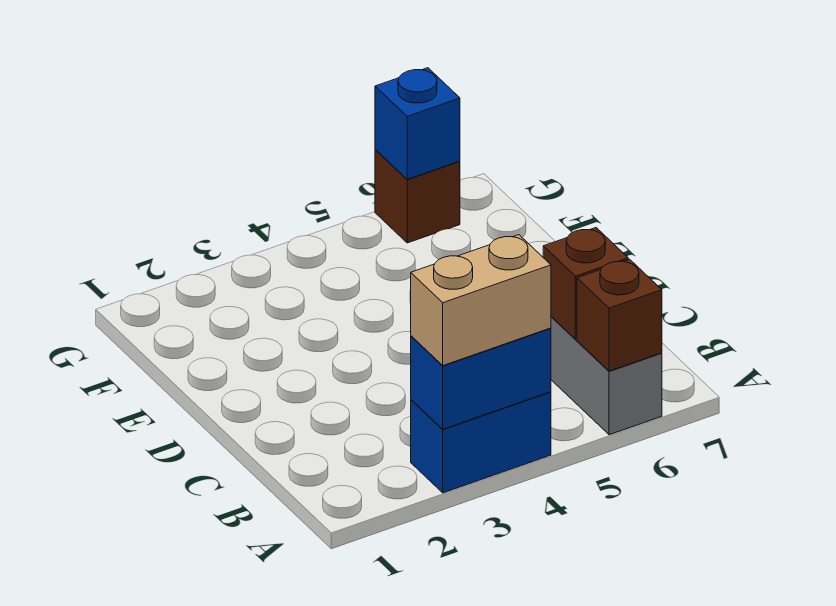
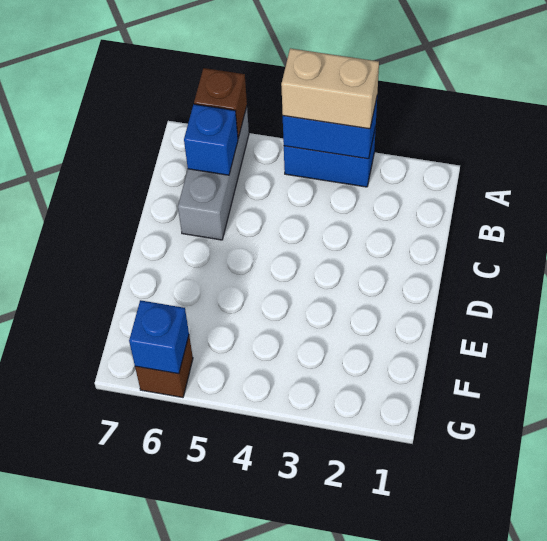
brown 1x1 brick [543,228,628,339] -> blue 1x1 brick [184,104,238,175]

